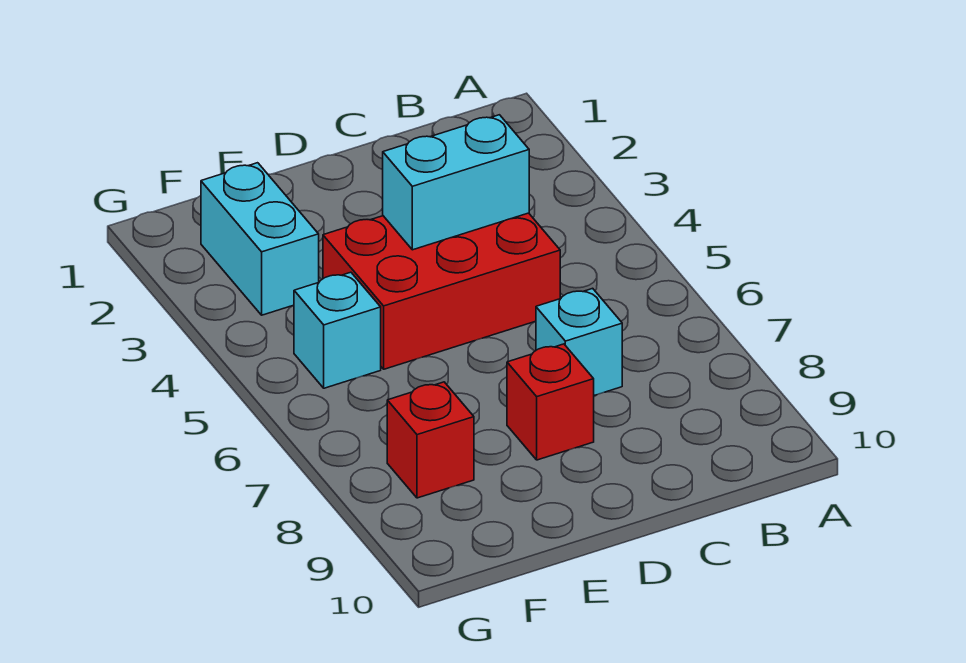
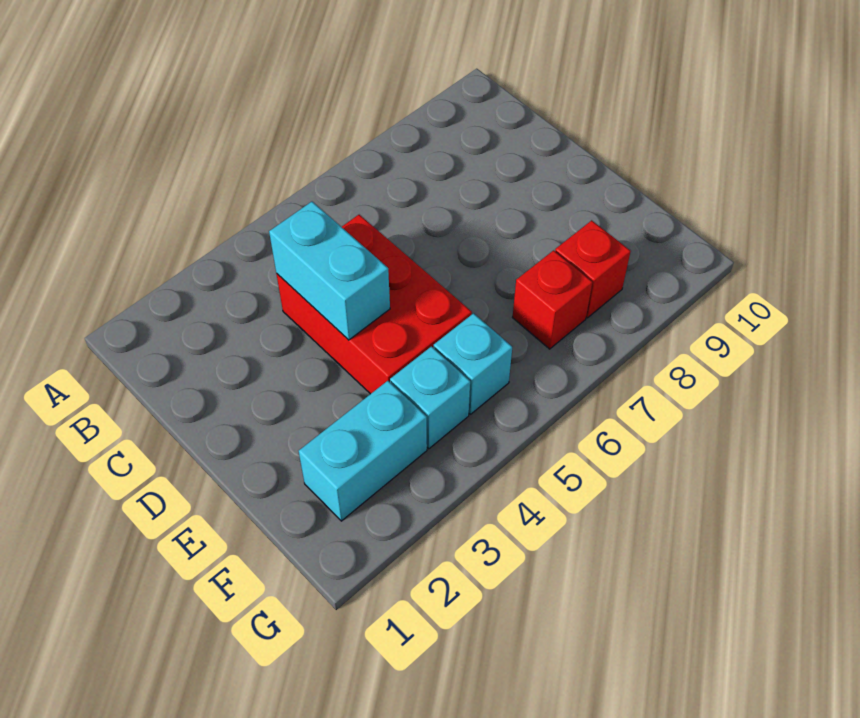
cyan 1x1 brick [536,288,622,395] -> cyan 1x1 brick moved to [390,346,470,449]
red 1x1 brick [507,344,594,460] -> red 1x1 brick moved to [512,250,592,349]

